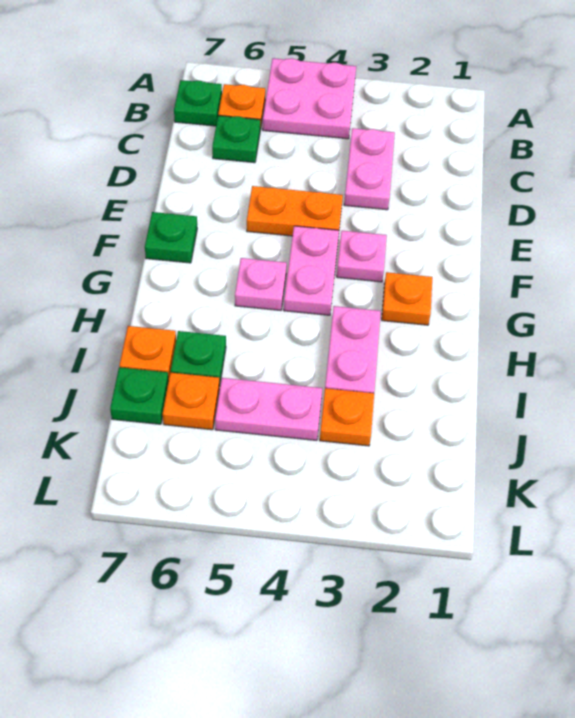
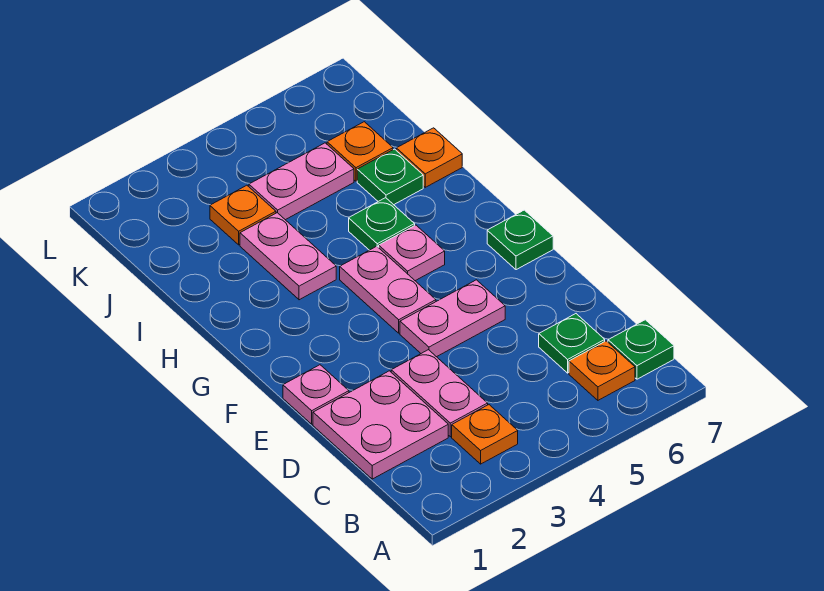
pink 2x2 plate [263,58,356,139] -> pink 2x2 plate moved to [313,371,448,479]
orange 1x2 plate [247,186,343,236] -> pink 1x2 plate [400,280,505,357]
pink 1x1 plate [337,231,387,282] -> pink 1x1 plate moved to [283,365,349,424]
orange 1x1 plate [382,272,432,325] -> orange 1x1 plate moved to [452,405,518,464]
green 1x1 plate [110,367,169,424] -> green 1x1 plate moved to [349,198,415,250]

